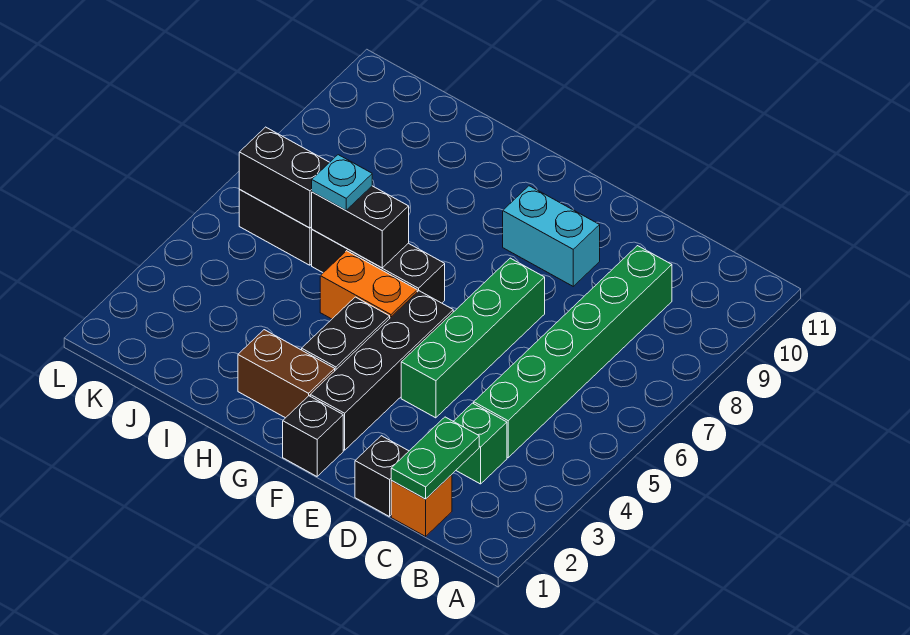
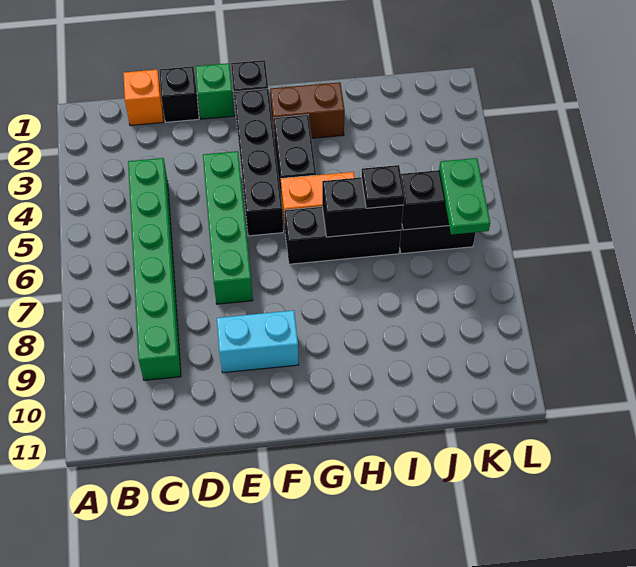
green 1x2 plate [391,417,479,499] -> green 1x2 plate moved to [439,158,490,235]
green 1x1 brick [453,403,507,484] -> green 1x1 brick moved to [195,63,234,119]
cyan 1x1 plate [312,155,372,210] -> black 1x1 plate [361,165,404,208]

